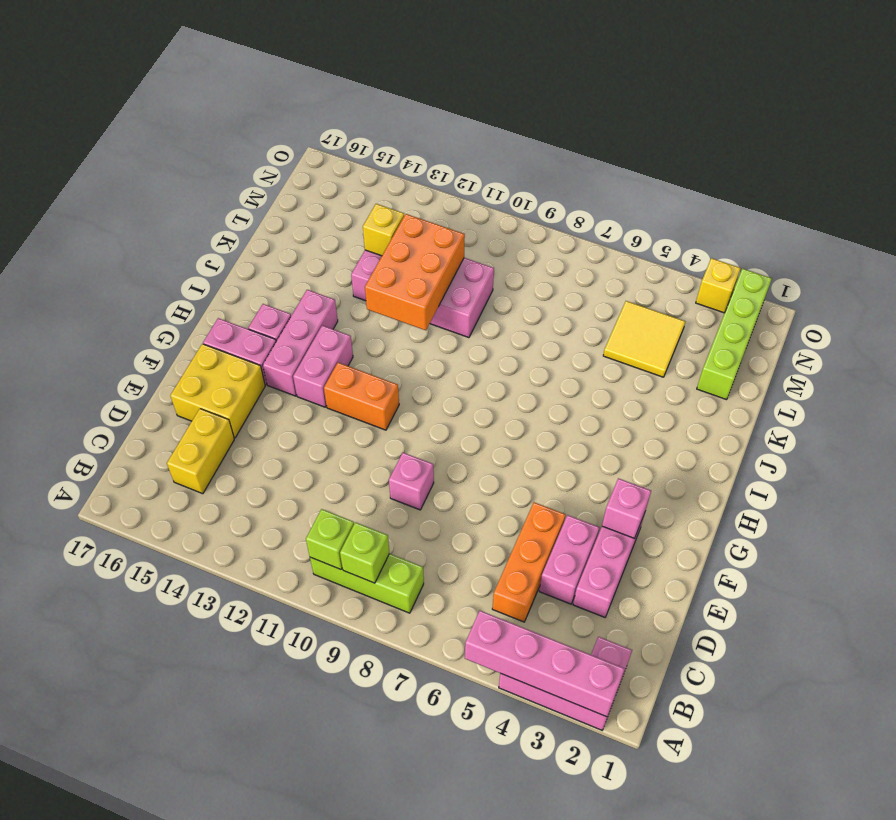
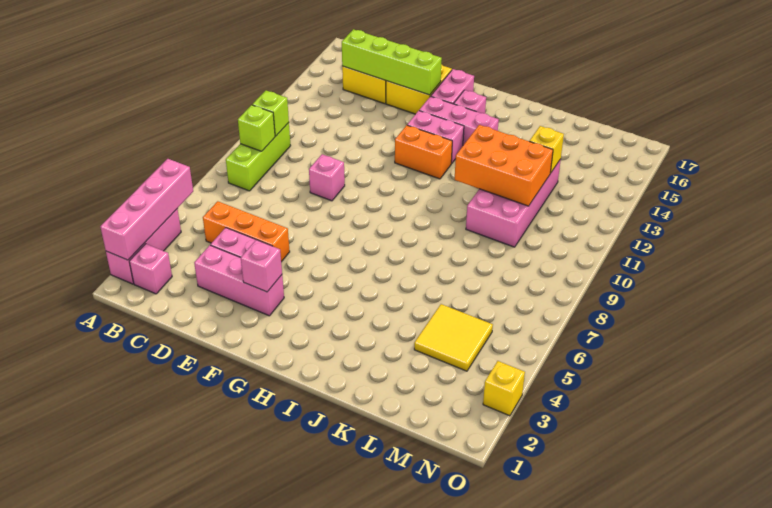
orange 1x2 brick [324,363,399,430] -> orange 1x2 brick turned to [395,125,452,179]
lime 1x4 brick [697,268,772,400] -> lime 1x4 brick moved to [342,29,442,95]

